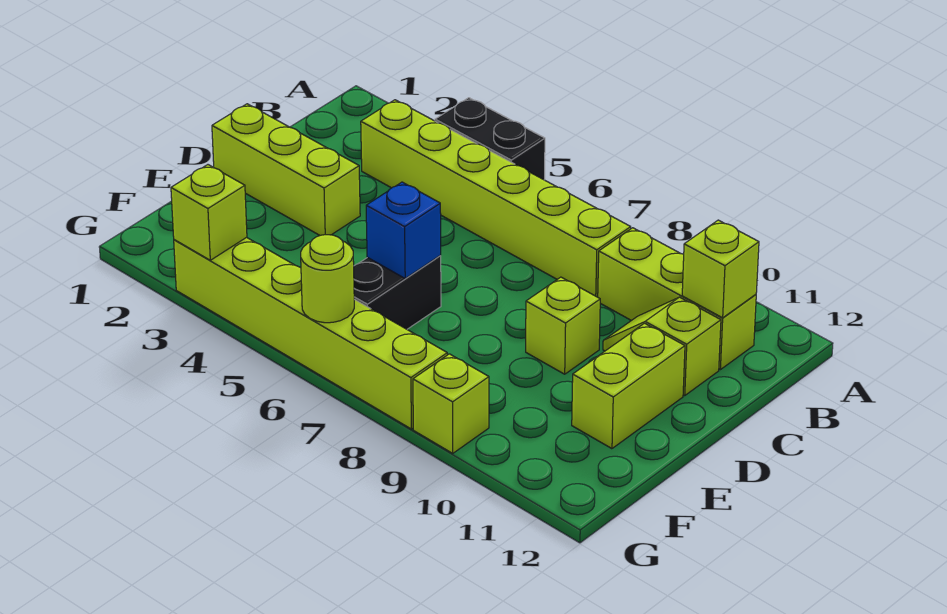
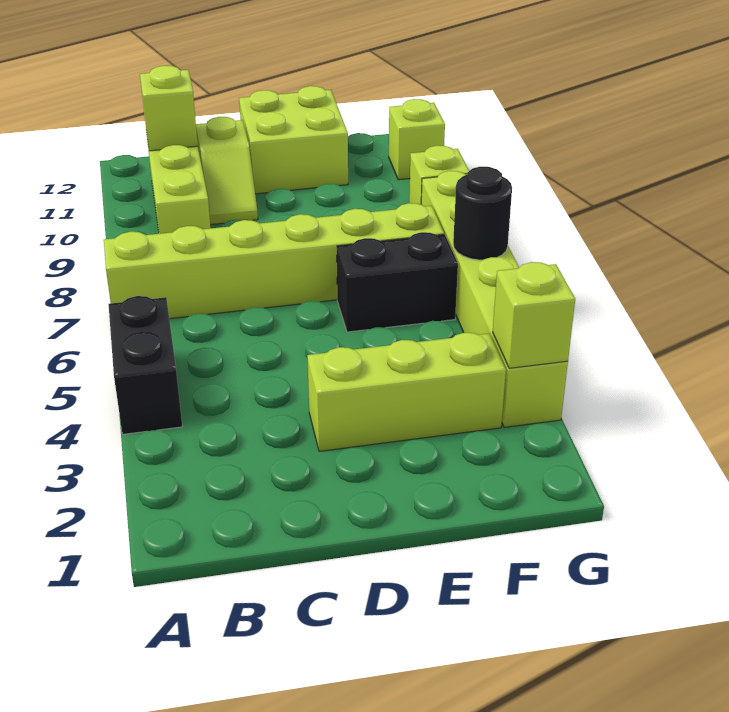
lime 1x6 brick [361,100,631,297] -> lime 1x6 brick turned to [104,203,444,319]
lime 1x3 brick [212,104,360,235] -> lime 1x3 brick turned to [307,333,506,451]
lime 1x1 brick [526,277,600,374] -> lime 1x1 brick moved to [389,99,445,180]
lime 1x2 brick [572,323,685,449] -> lime 2x2 brick [239,86,348,194]
blue 1x1 brick [366,182,441,278] -> none
lime 1x1 round brick [301,235,354,323] -> black 1x1 round brick [453,167,512,260]

